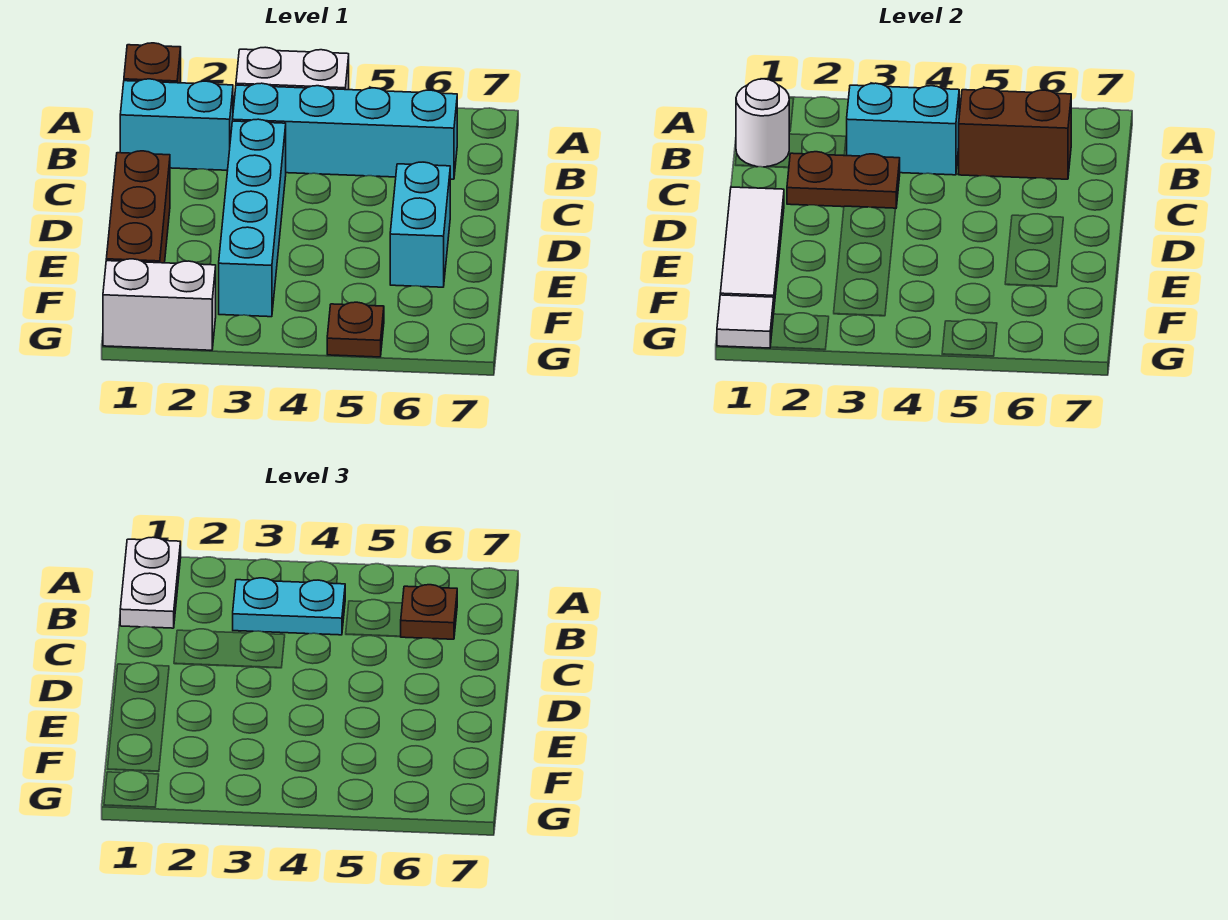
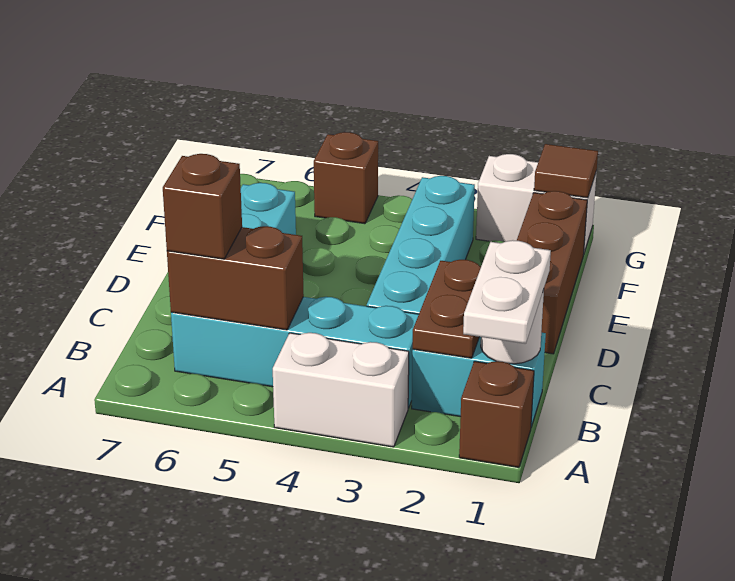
cyan 1x2 brick [847,83,959,175] -> none
cyan 1x2 plate [233,578,345,635] -> none
brown 1x1 plate [400,585,457,639] -> brown 1x1 brick [163,154,242,259]
brown 1x2 plate [787,152,900,209] -> brown 1x2 plate turned to [413,260,481,358]
white 1x3 tile [720,187,784,305] -> none
white 1x1 tile [717,295,774,348] -> brown 1x1 tile [534,144,598,198]
brown 1x1 plate [327,302,384,357] -> brown 1x1 brick [314,132,378,224]

